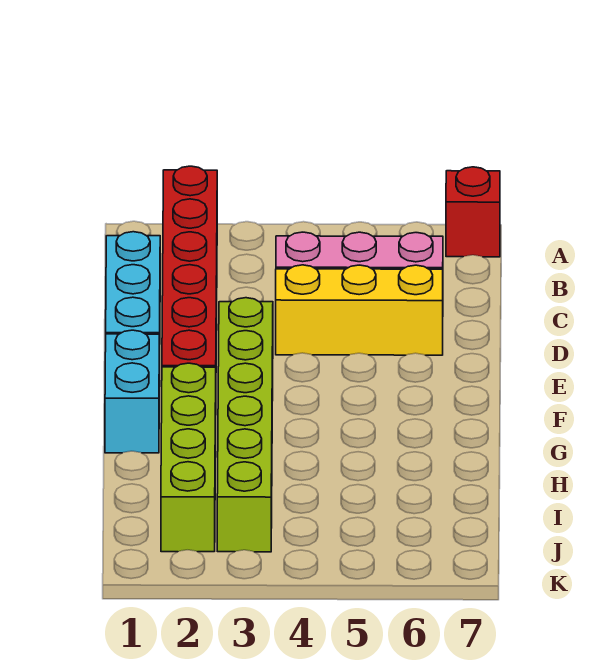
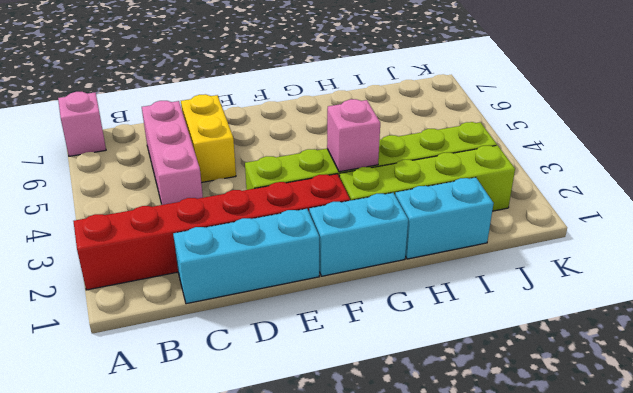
red 1x1 brick [446,167,500,257] -> pink 1x1 brick [58,92,106,156]
yellow 1x3 brick [276,265,443,355] -> yellow 1x2 brick [181,94,236,183]
none -> pink 1x1 brick [327,99,380,172]
none -> cyan 1x2 brick [395,177,494,259]

